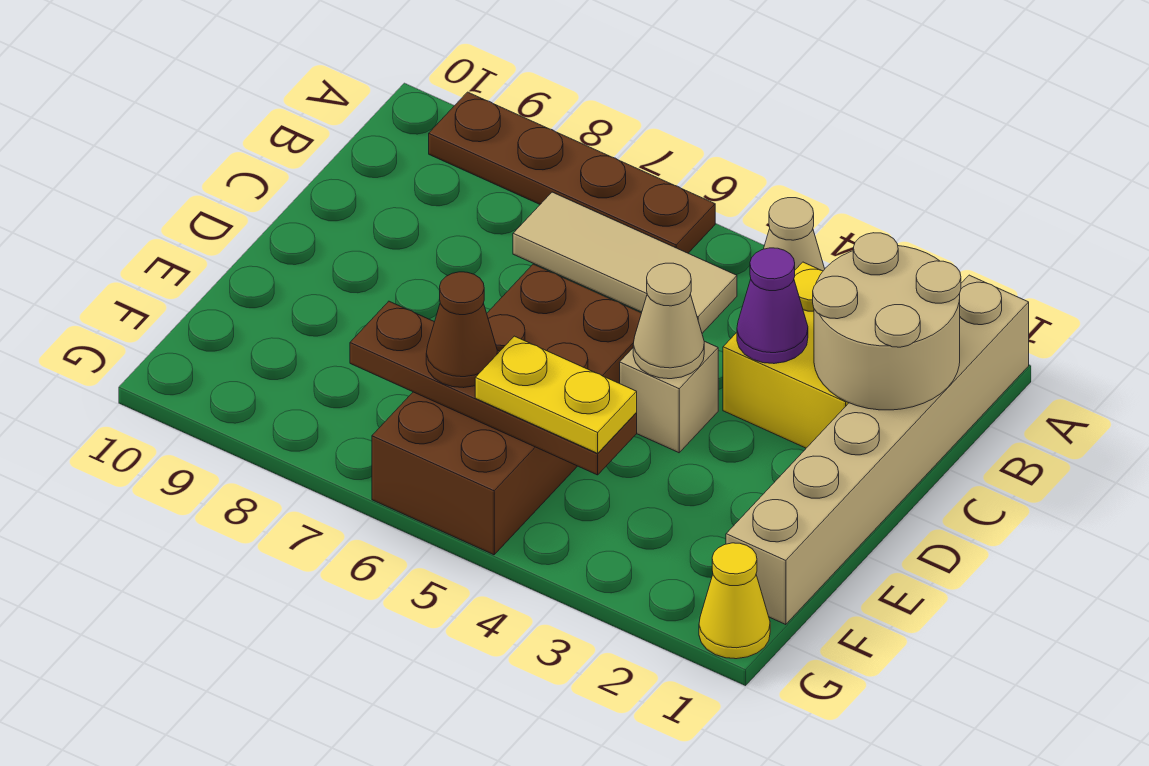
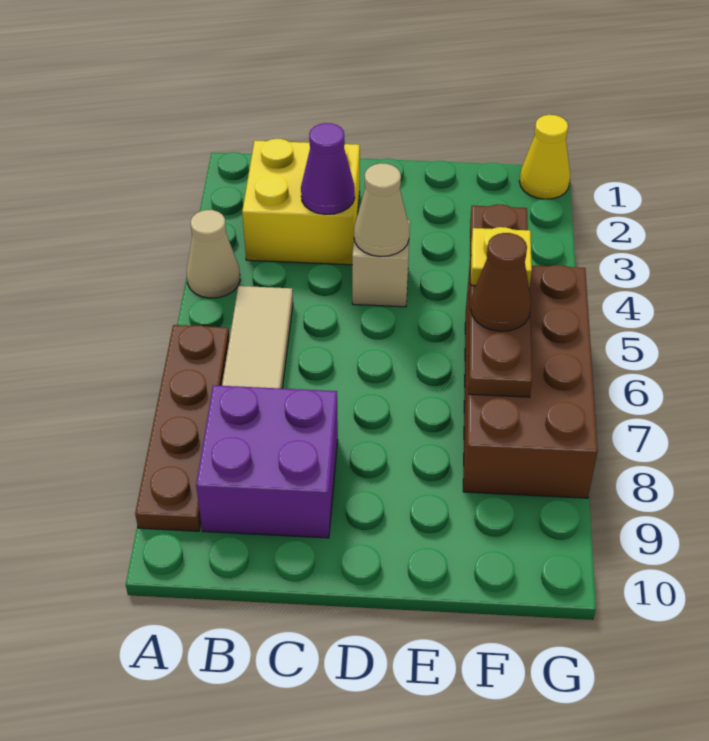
tan 1x6 brick [726,275,1029,625] -> none
tan 2x2 round brick [813,233,961,410] -> none
none -> purple 2x2 brick [196,385,338,538]
brown 2x4 brick [372,264,641,555] -> brown 2x4 brick turned to [463,265,598,498]
yellow 1x2 plate [475,336,637,453] -> yellow 1x1 plate [471,227,532,288]

